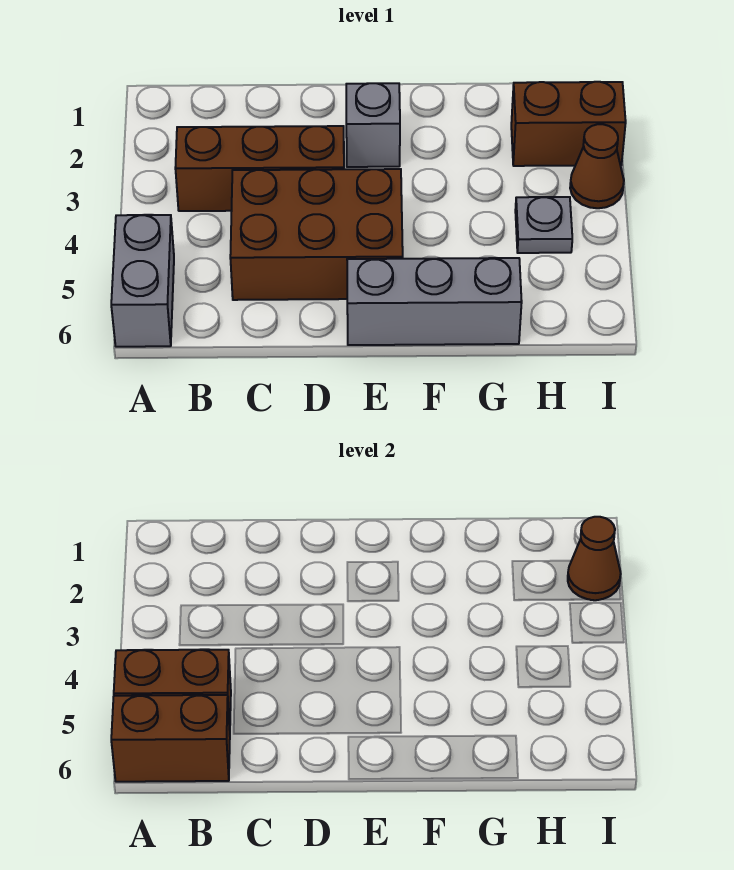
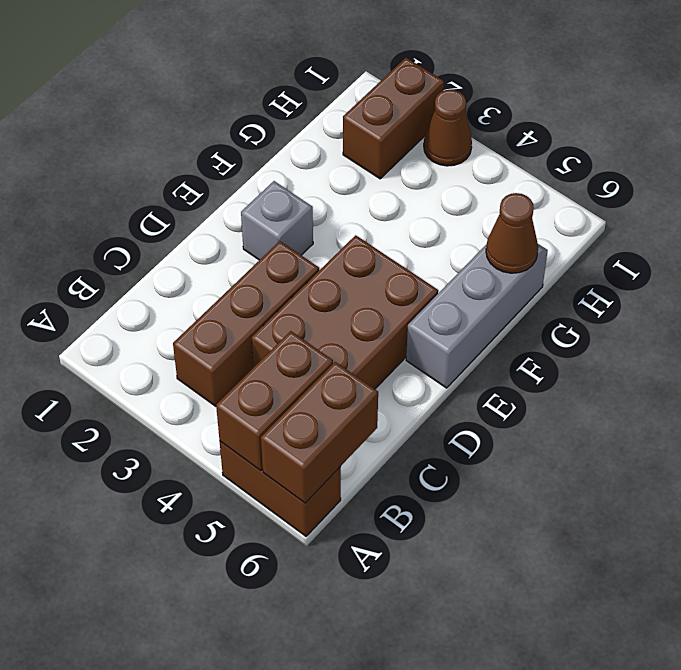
grey 1x2 brick [111,215,174,347] -> brown 1x2 brick [220,441,341,536]
grey 1x1 plate [515,197,572,253] -> none
brown 1x1 cone [568,517,621,600] -> brown 1x1 cone moved to [486,193,538,273]

